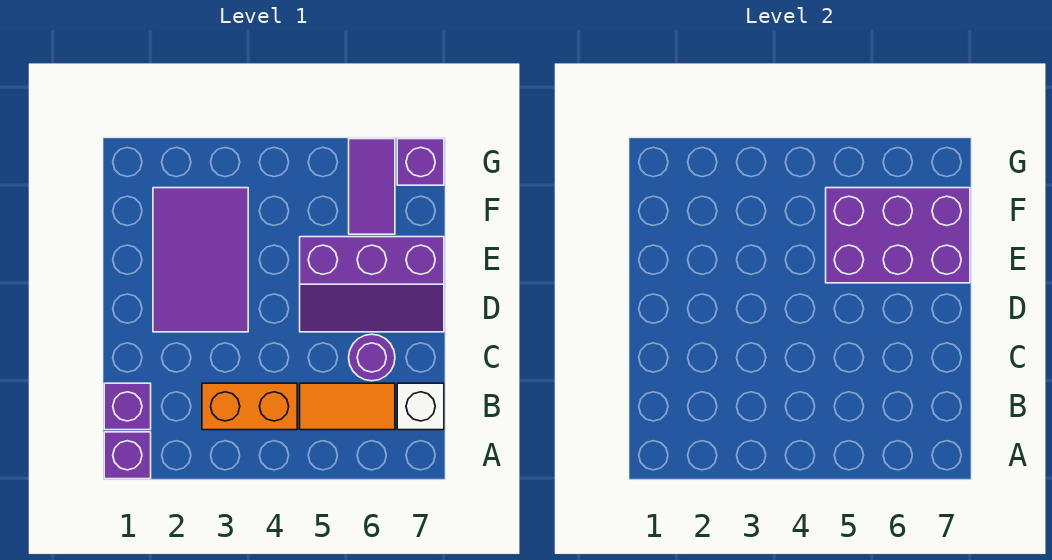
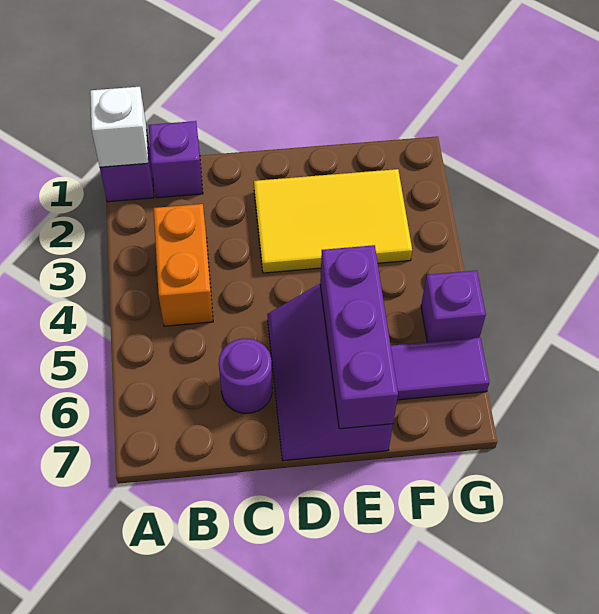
orange 1x2 tile [300,383,395,430] -> none
white 1x1 brick [397,383,444,430] -> white 1x1 brick moved to [90,87,148,167]
purple 2x3 tile [153,188,248,332] -> yellow 2x3 tile [254,169,412,273]
purple 2x3 brick [826,188,970,283] -> purple 1x3 brick [320,245,398,429]
purple 1x1 brick [397,139,444,185] -> purple 1x1 brick moved to [421,271,486,342]

